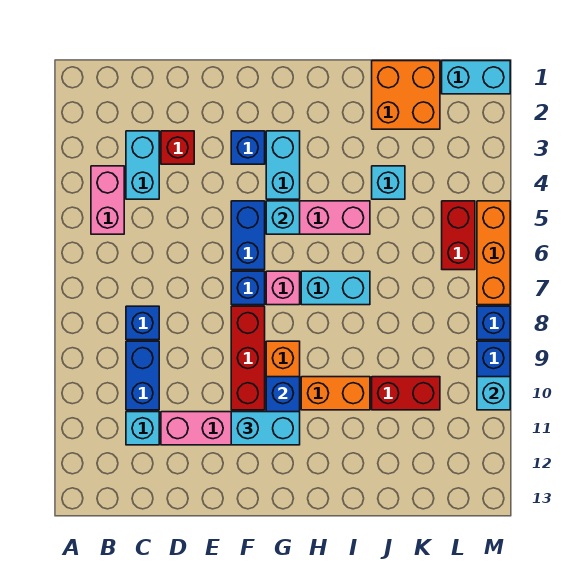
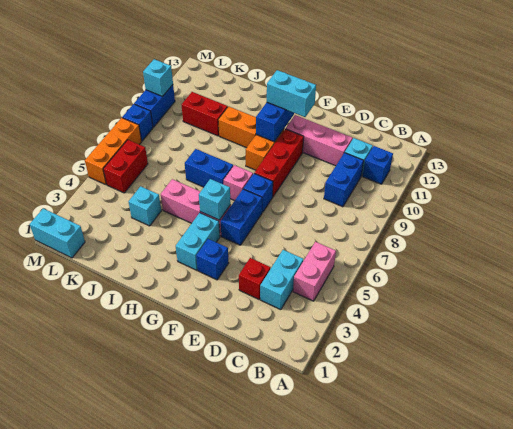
blue 1x1 brick [126,306,159,340] -> blue 1x1 brick moved to [363,146,393,184]
cyan 1x2 brick [301,271,370,305] -> blue 1x2 brick [185,149,233,187]
orange 2x2 brick [372,61,440,129] -> none

